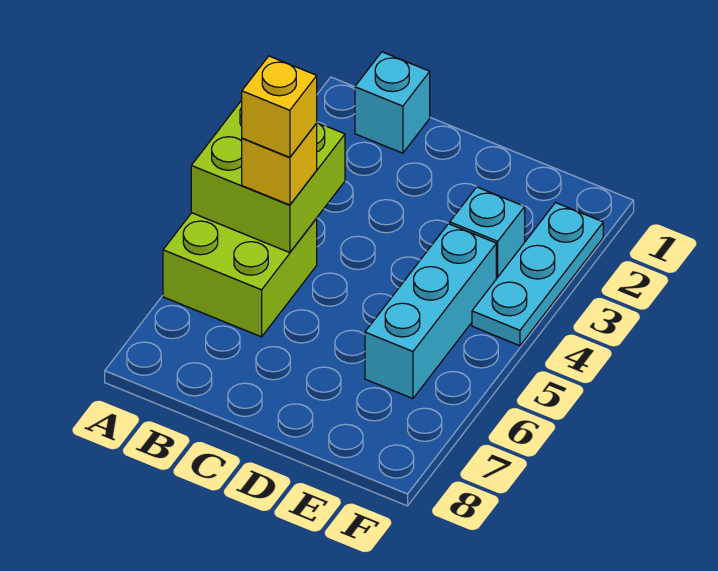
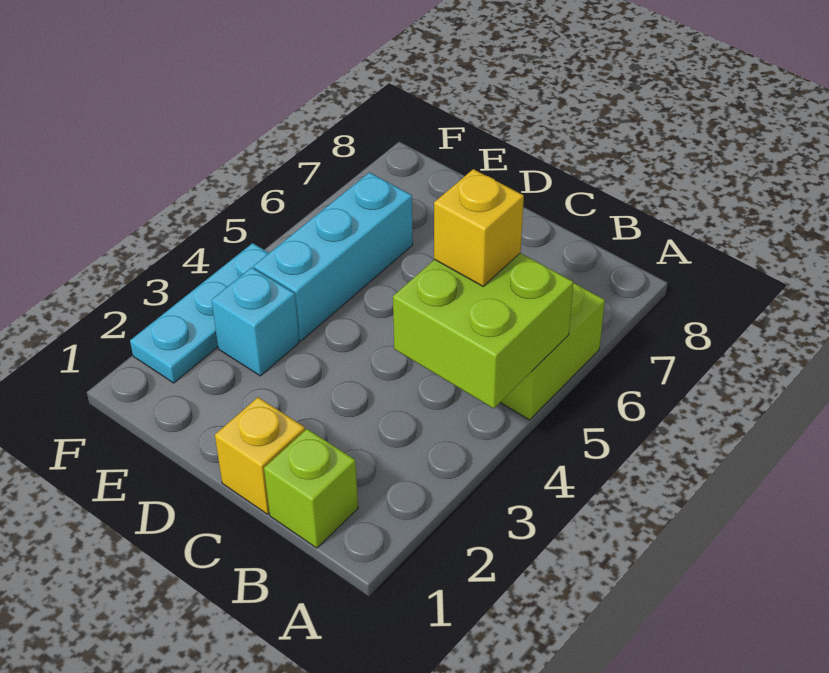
cyan 1x1 brick [355,52,430,153] -> lime 1x1 brick [264,429,358,548]
yellow 1x1 brick [242,56,317,157] -> yellow 1x1 brick moved to [215,397,305,514]

